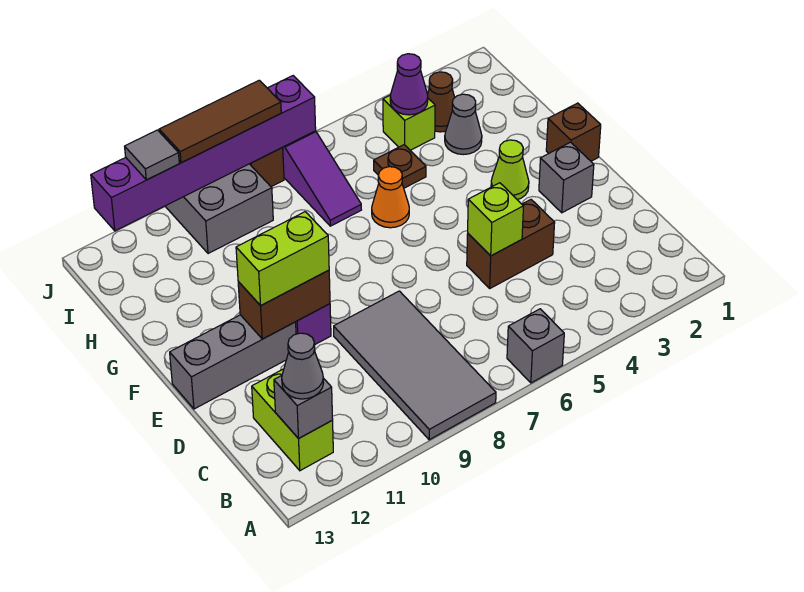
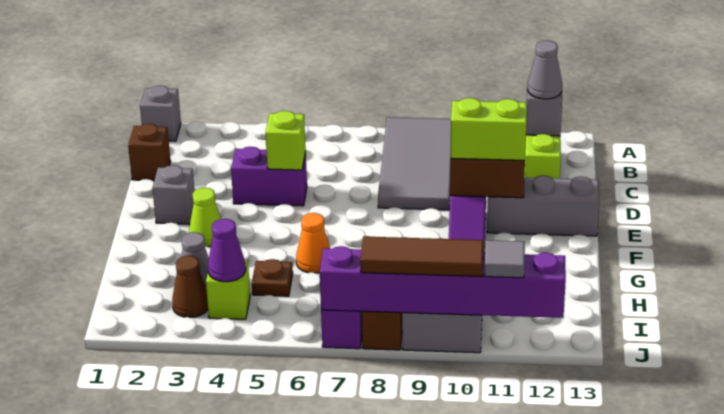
grey 1x1 brick [507,309,564,383] -> grey 1x1 brick moved to [140,85,181,141]
brown 1x2 brick [467,200,555,288] -> purple 1x2 brick [231,147,307,206]
brown 1x1 brick [546,103,601,161] -> brown 1x1 brick moved to [128,124,171,181]

